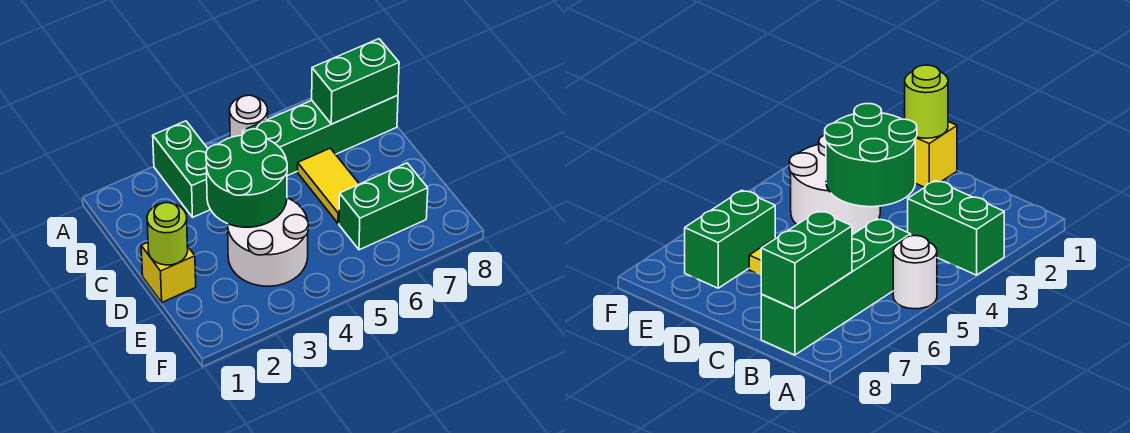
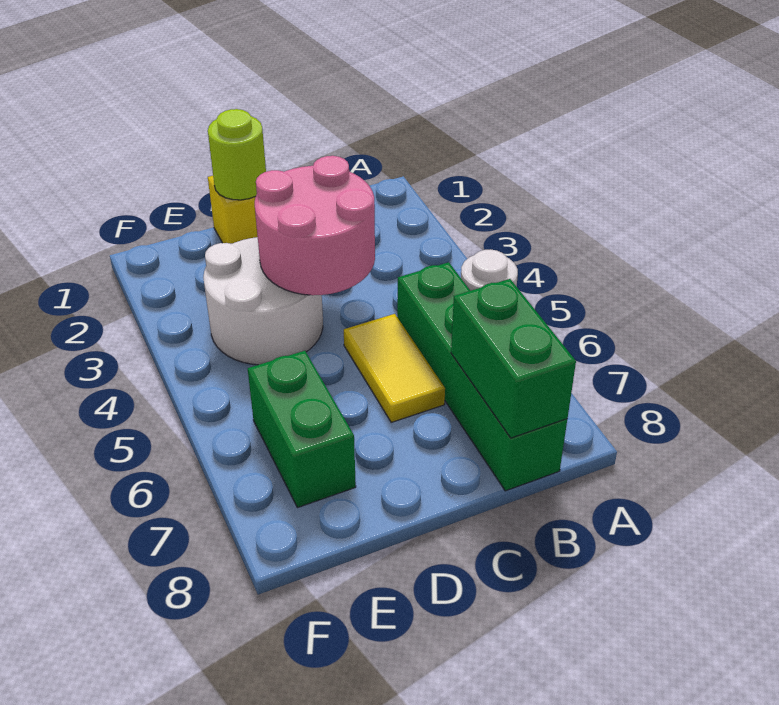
green 1x2 brick [153,121,211,217] -> none
green 2x2 round brick [206,129,287,227] -> pink 2x2 round brick [255,156,375,295]
yellow 1x2 tile [298,148,359,223] -> yellow 1x2 tile turned to [344,314,445,422]

